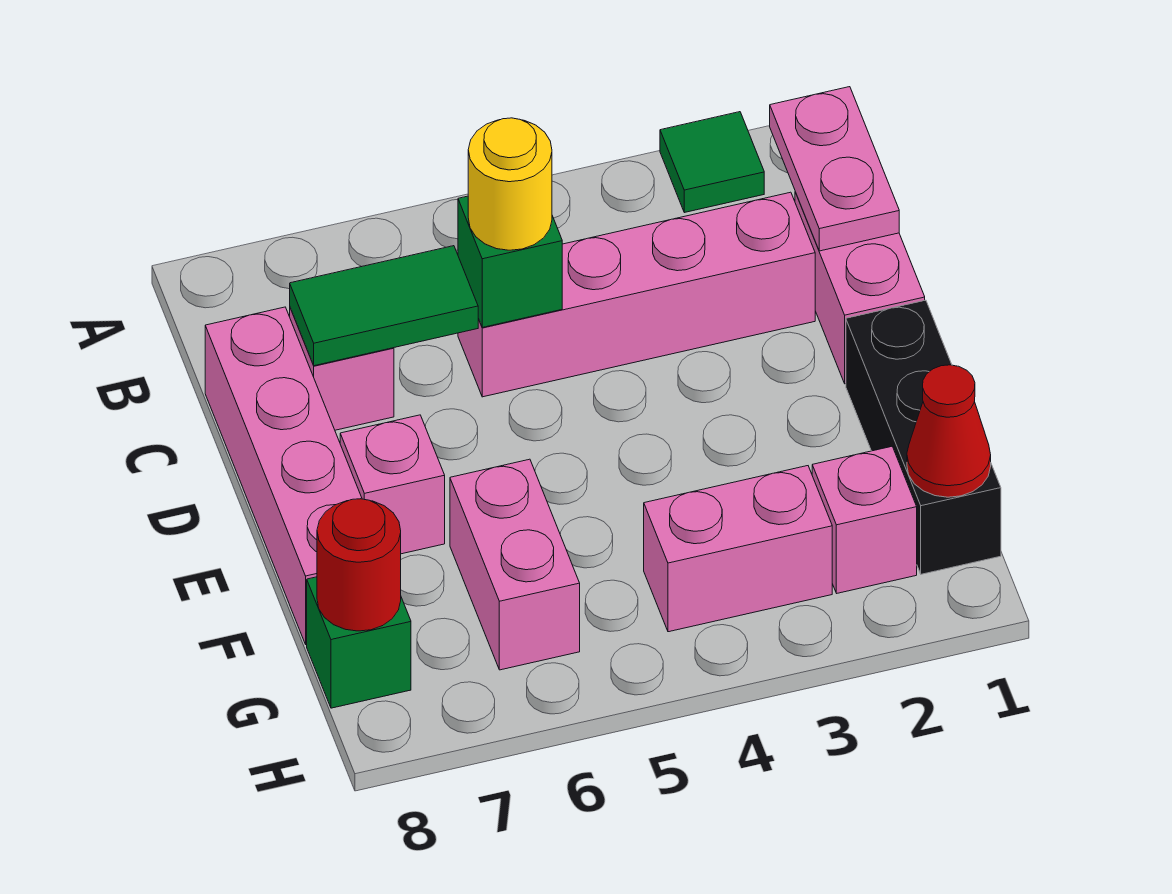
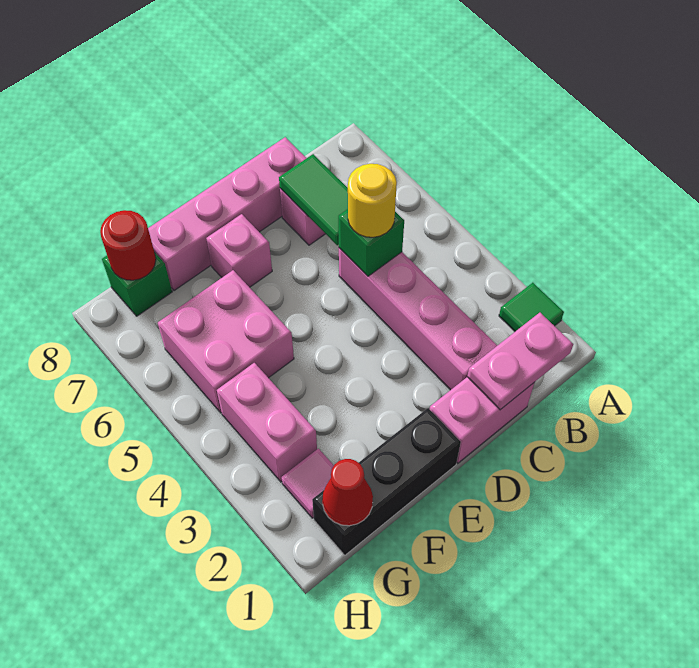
pink 1x2 brick [450,459,580,670] -> pink 2x2 brick [158,270,294,413]
pink 1x1 brick [812,447,917,593] -> pink 1x1 tile [282,449,334,518]

